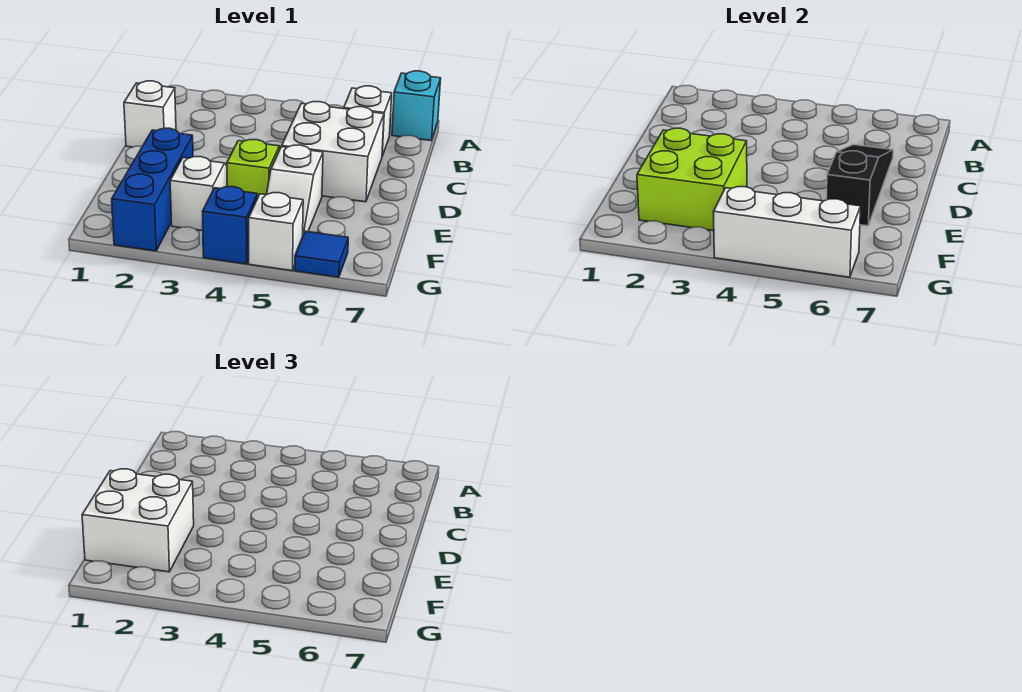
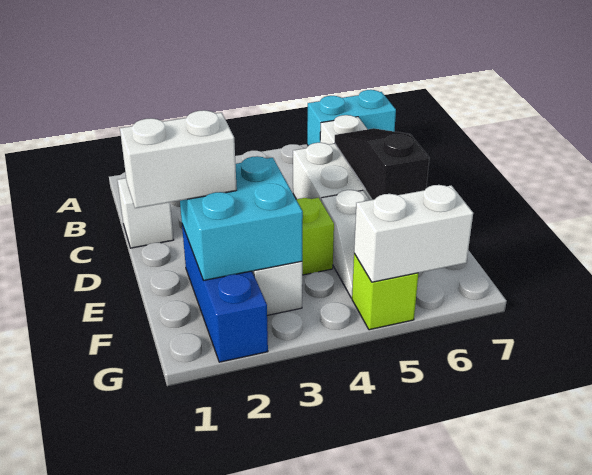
cyan 1x1 brick [392,71,441,140] -> cyan 1x2 brick [307,90,396,146]
white 2x2 brick [82,469,194,572] -> white 1x2 brick [120,110,237,208]
lime 2x2 brick [637,128,747,231] -> cyan 2x2 brick [180,156,303,281]
blue 1x1 brick [202,187,257,264] -> none
white 1x3 brick [713,187,861,277] -> white 1x2 brick [354,185,473,282]
white 1x1 brick [249,193,303,271] -> lime 1x1 brick [352,254,418,330]
blue 1x1 tile [295,231,348,277] -> none

